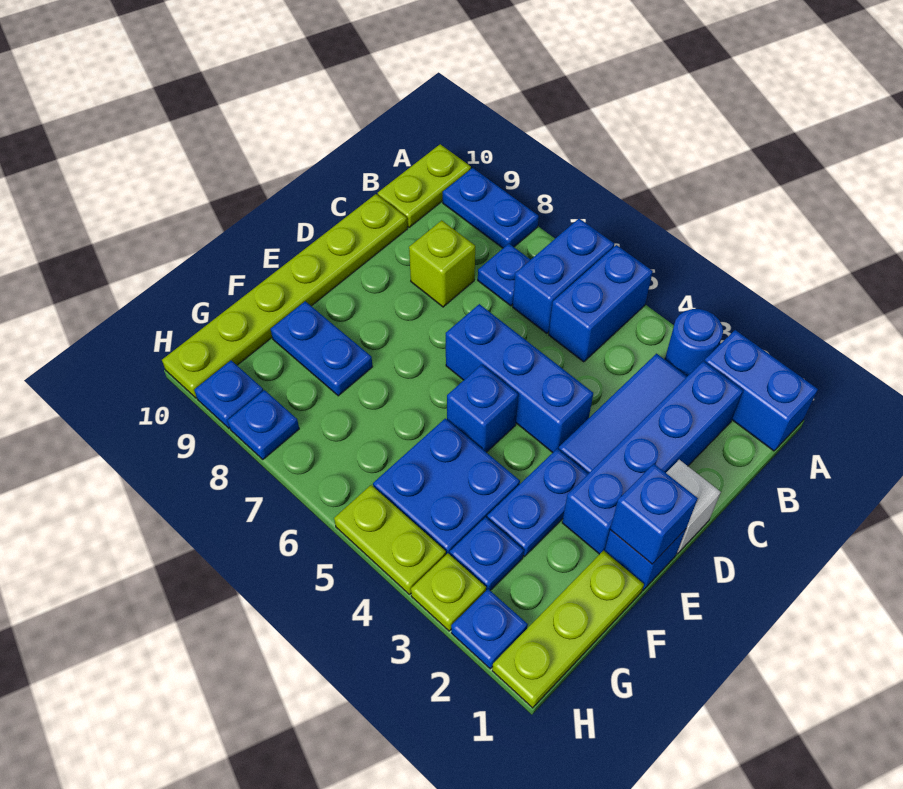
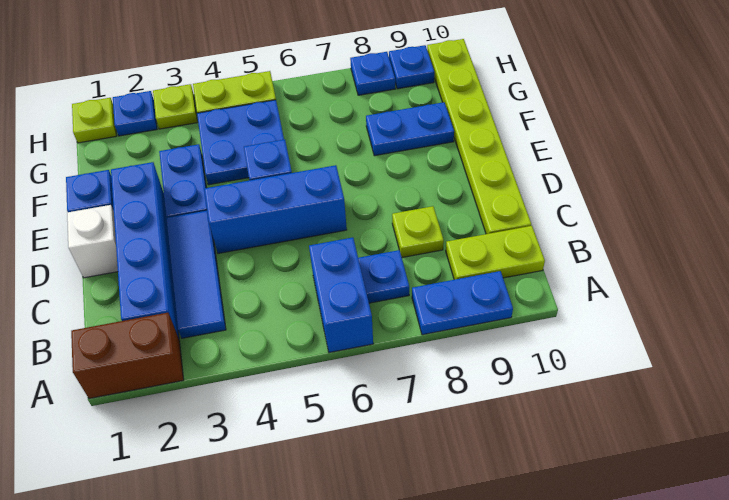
blue 1x2 brick [704,330,818,451] -> brown 1x2 brick [71,313,184,399]
blue 1x1 round brick [665,309,723,376] -> none
blue 1x2 brick [549,245,653,362] -> none
lime 1x2 plate [378,144,471,227] -> lime 1x2 plate turned to [446,226,545,280]
lime 1x1 brick [409,220,475,307] -> lime 1x1 plate [392,206,444,257]
blue 1x1 brick [610,464,698,564] -> none
lime 1x3 plate [492,551,644,708] -> lime 1x1 plate [72,98,116,143]
blue 1x1 plate [450,517,524,590] -> none

